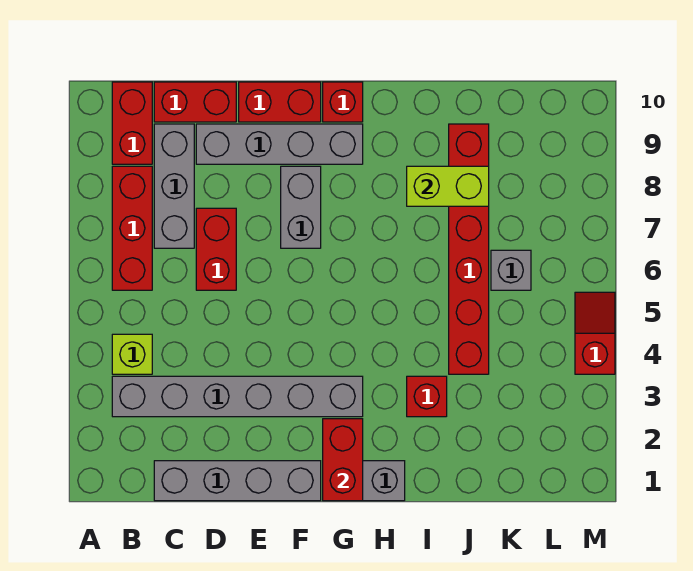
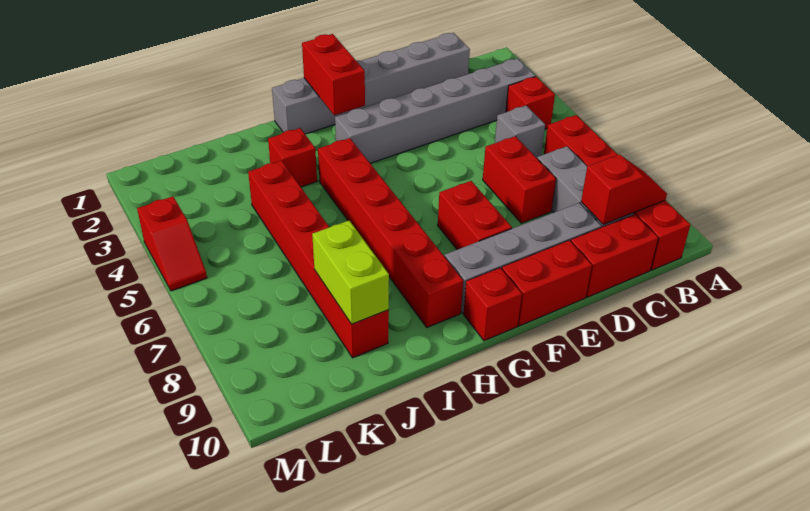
lime 1x1 brick [112,334,152,374] -> red 1x1 brick [506,76,555,129]
none -> red 1x2 slope [581,154,667,225]
grey 1x2 brick [281,166,321,248] -> red 1x2 brick [438,181,512,250]
none -> red 1x6 brick [318,138,463,327]
lime 1x2 brick [407,166,489,206] -> lime 1x2 brick turned to [312,221,389,324]
grey 1x1 brick [491,250,531,290] -> grey 1x1 brick moved to [495,106,545,158]

